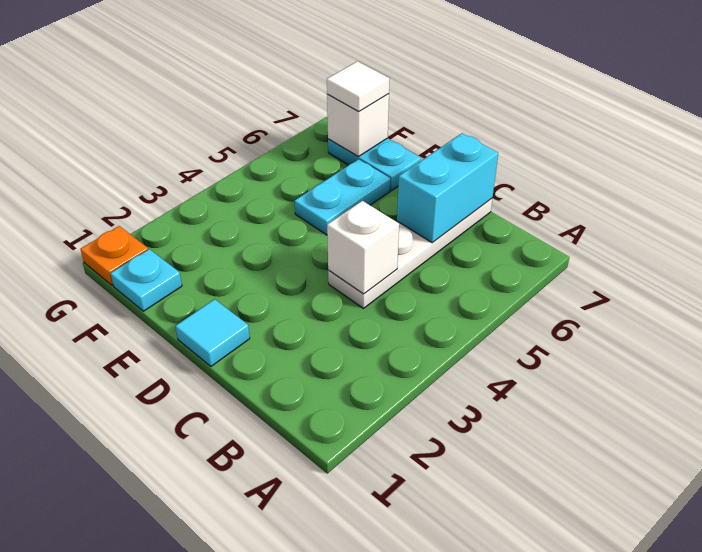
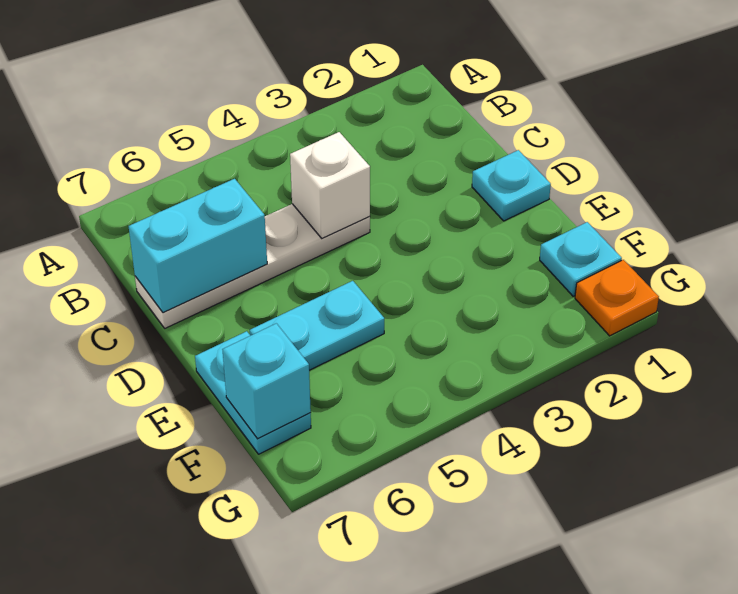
cyan 1x1 tile [175,299,250,366] -> cyan 1x1 plate [472,150,551,221]
white 1x1 brick [327,94,389,157] -> cyan 1x1 brick [222,323,311,439]
white 1x1 tile [327,61,390,111] -> none

